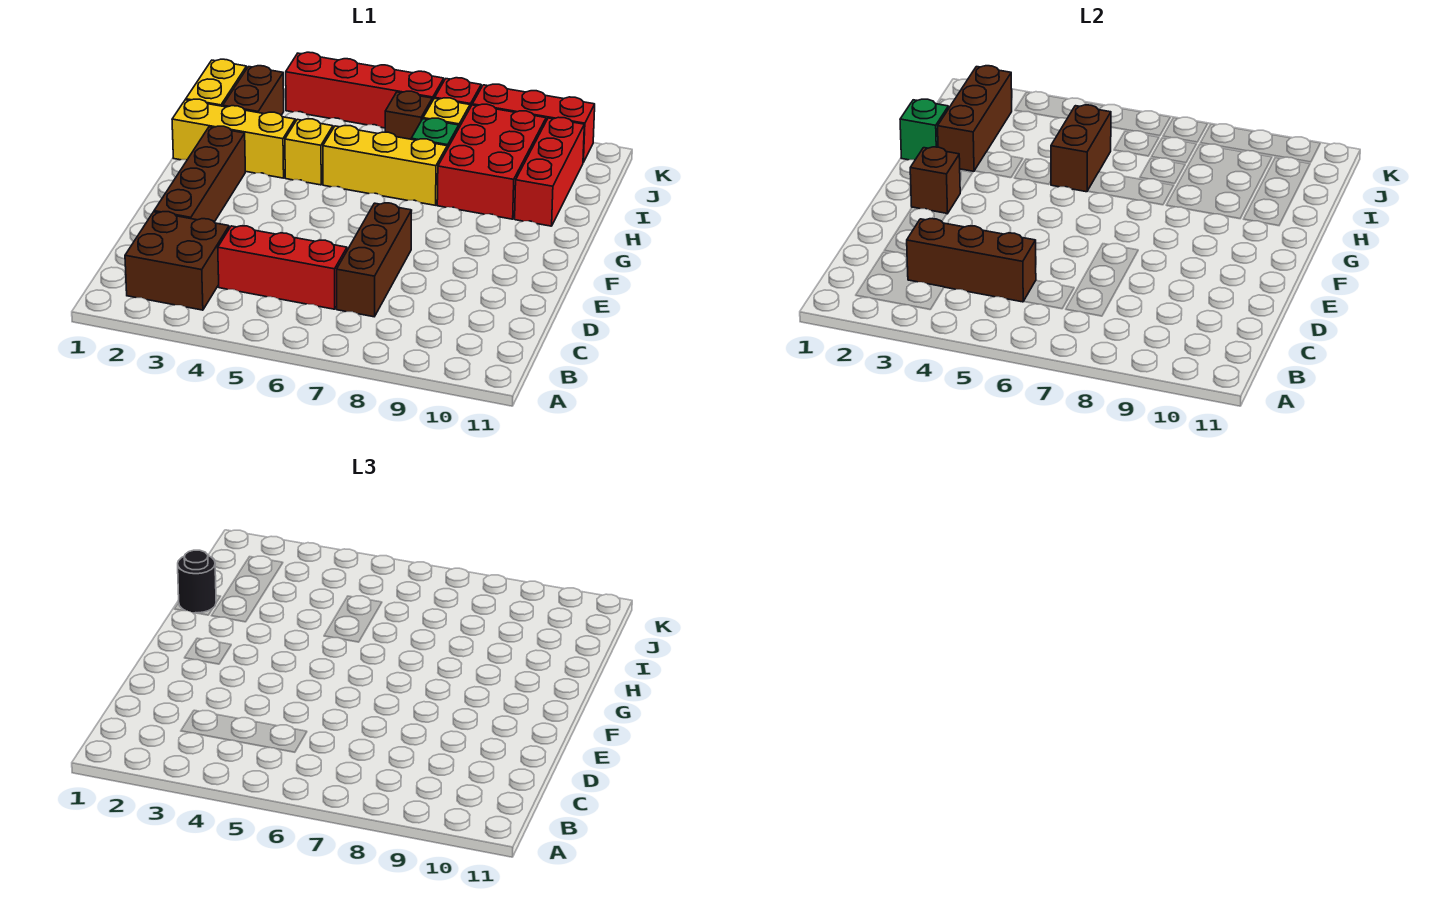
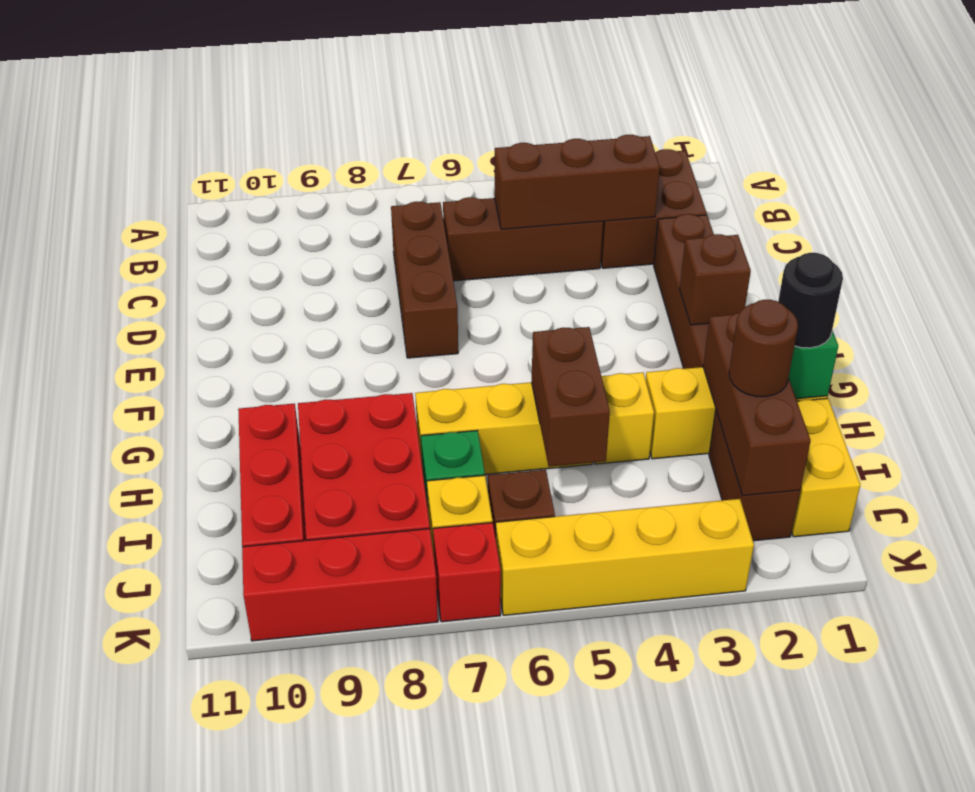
red 1x3 brick [218,226,347,309] -> brown 1x3 brick [443,197,603,281]
none -> brown 1x1 round brick [729,300,798,397]
red 1x4 brick [286,52,444,128] -> yellow 1x4 brick [496,499,754,615]

